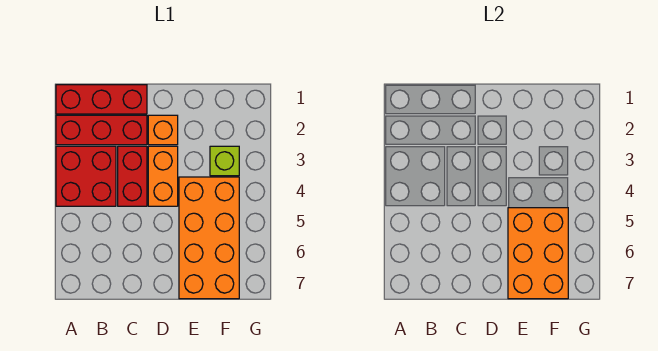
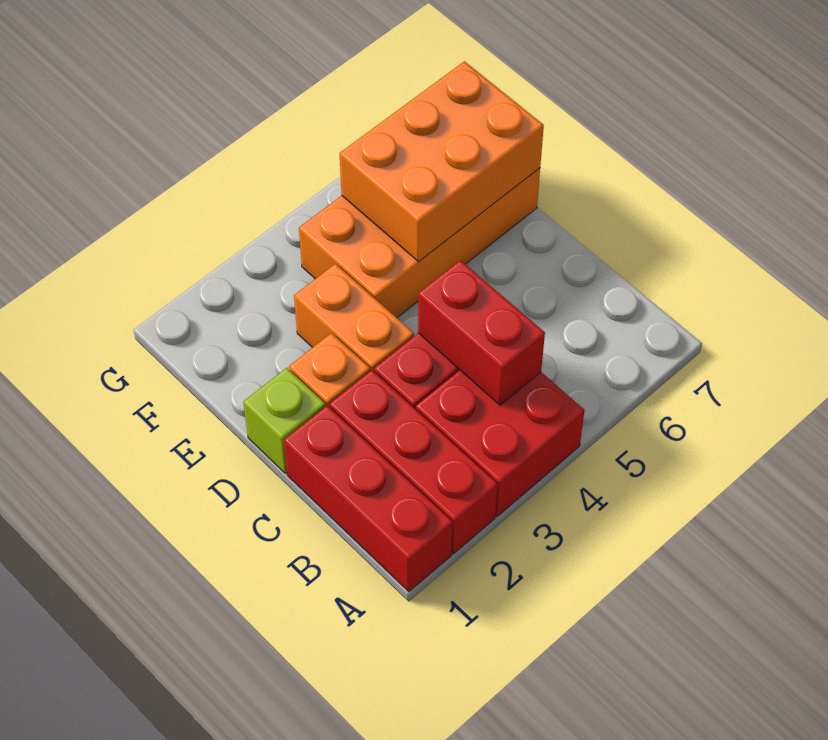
none -> red 1x2 brick [418,260,545,405]
orange 1x2 brick [148,146,178,206] -> orange 1x2 brick turned to [294,264,414,371]
lime 1x1 brick [210,146,239,176] -> lime 1x1 brick moved to [243,368,326,474]

